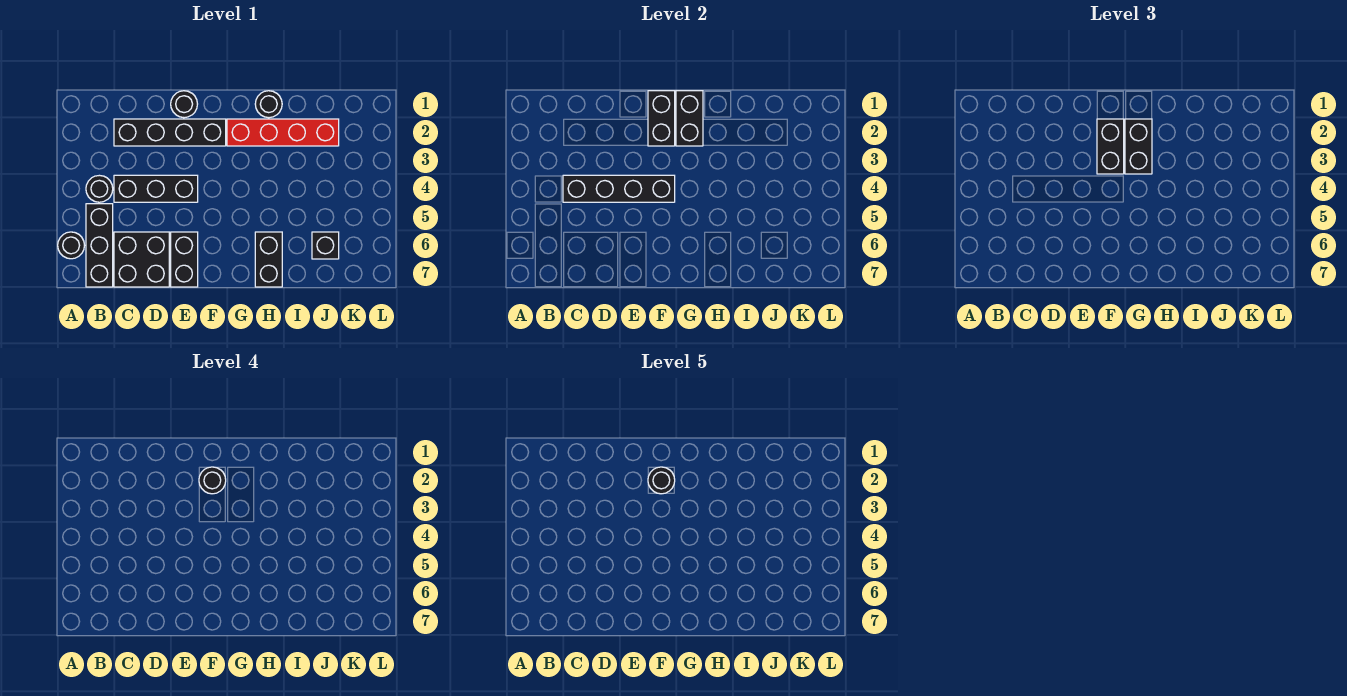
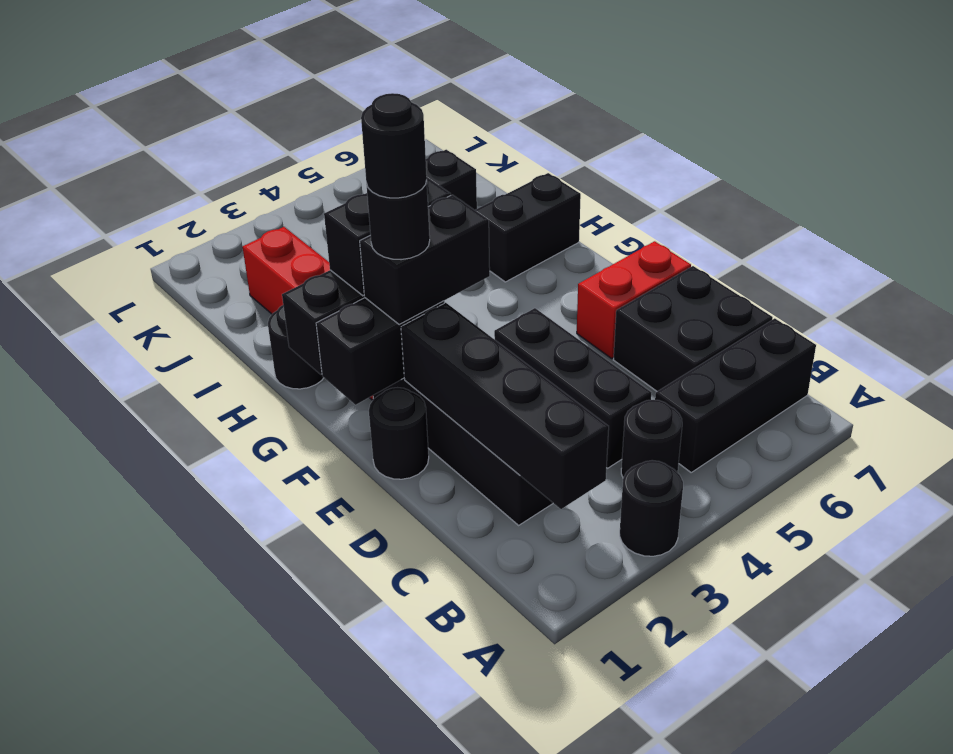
black 1x1 round brick [58,232,84,259] -> black 1x1 round brick moved to [620,460,683,556]
black 1x4 brick [563,175,675,202] -> black 1x4 brick moved to [401,303,609,509]
black 1x2 brick [171,232,198,287] -> red 1x2 brick [577,241,691,358]

